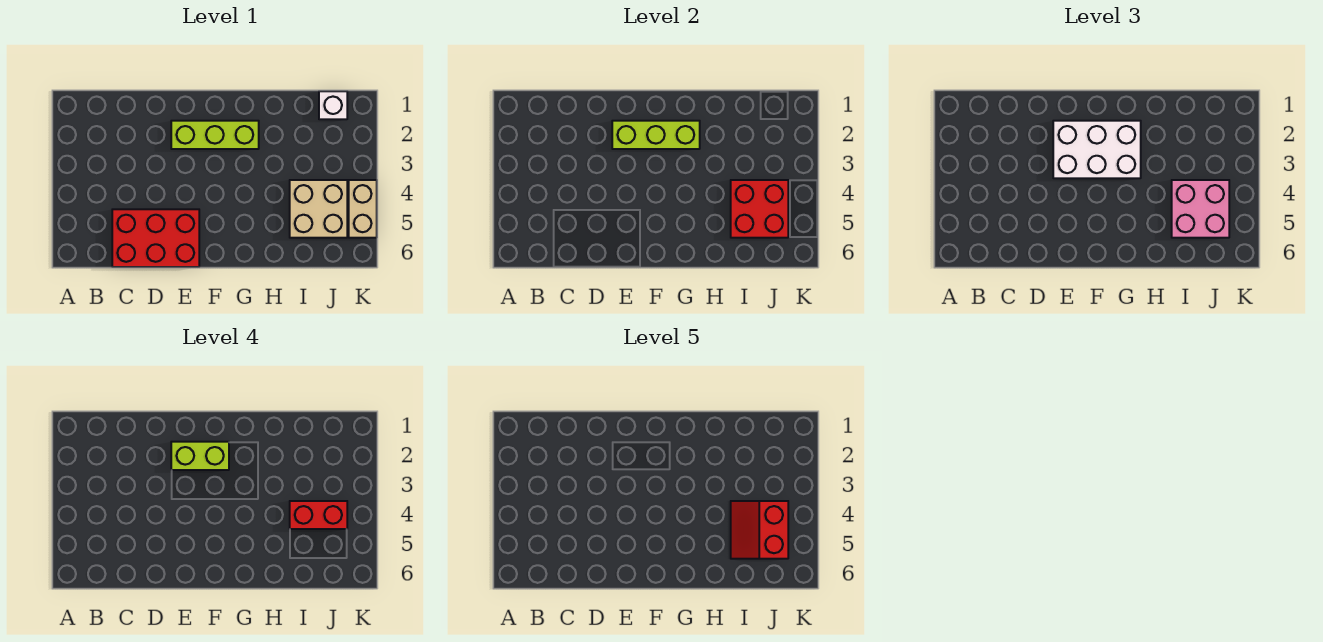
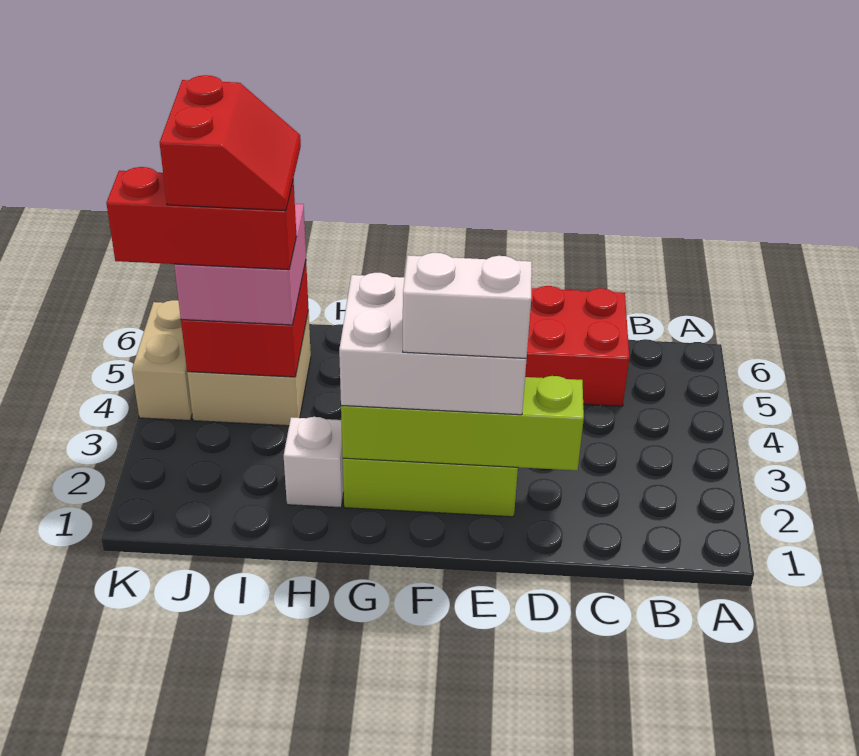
lime 1x3 brick [612,121,700,149] -> lime 1x4 brick [341,376,584,470]
lime 1x2 brick [171,442,229,470] -> white 1x2 brick [403,253,532,358]
red 1x2 brick [290,501,347,529] -> red 1x3 brick [106,167,297,270]
white 1x1 brick [319,91,347,119] -> white 1x1 brick moved to [284,417,344,508]

